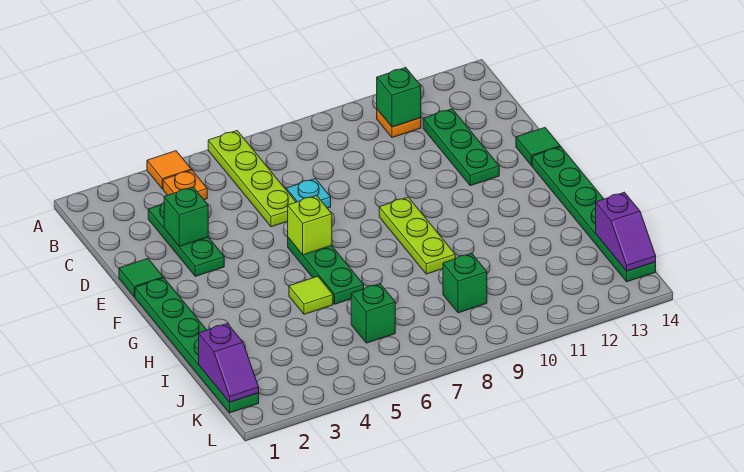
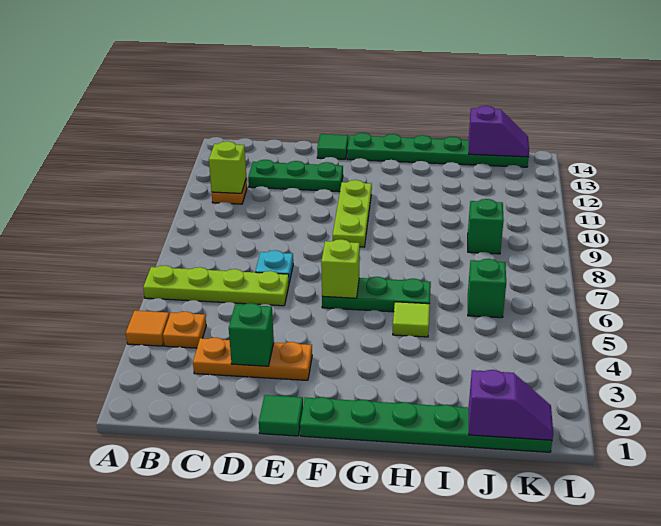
green 1x1 brick [377,68,421,127] -> lime 1x1 brick [209,141,246,193]
green 1x3 plate [148,203,224,276] -> orange 1x3 plate [193,338,312,380]
lime 1x3 plate [379,197,455,274] -> lime 1x3 plate turned to [333,180,372,247]

